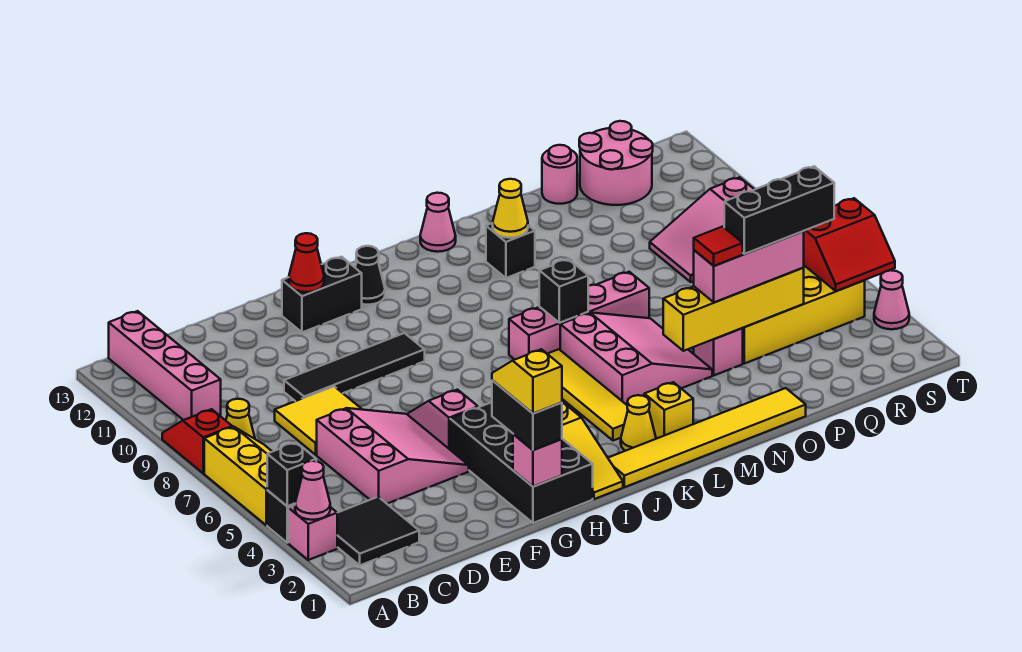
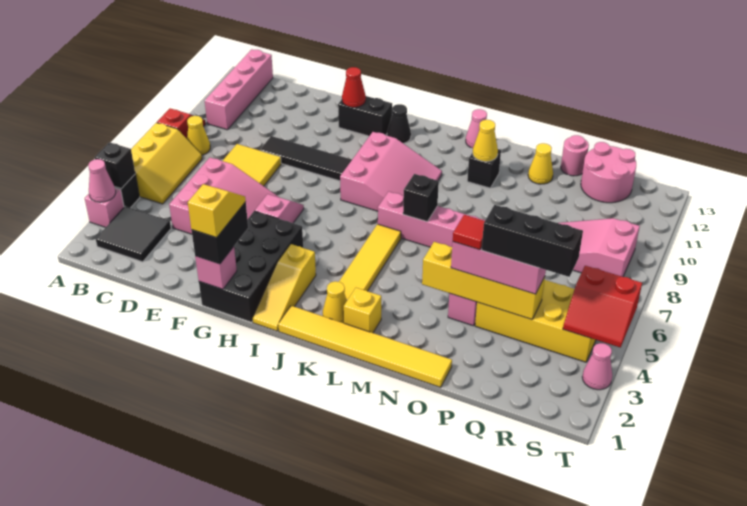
pink 3x3 slope [560,313,712,405] -> pink 3x3 slope moved to [340,132,442,211]
none -> yellow 1x1 cone [528,143,553,184]

